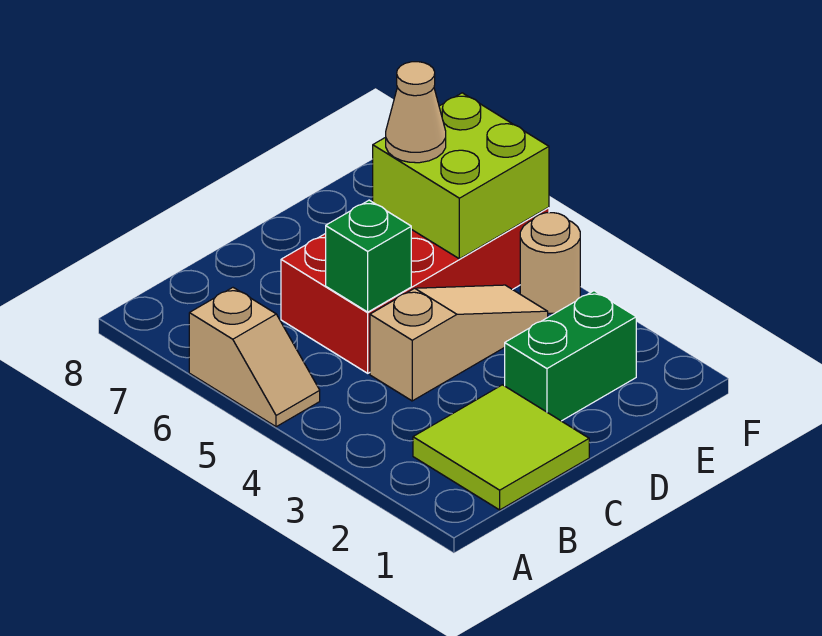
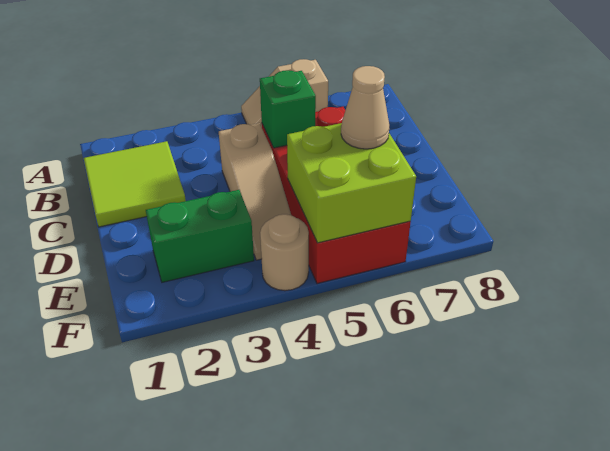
green 1x2 brick [505,291,636,421] -> green 1x2 brick turned to [146,190,254,282]

